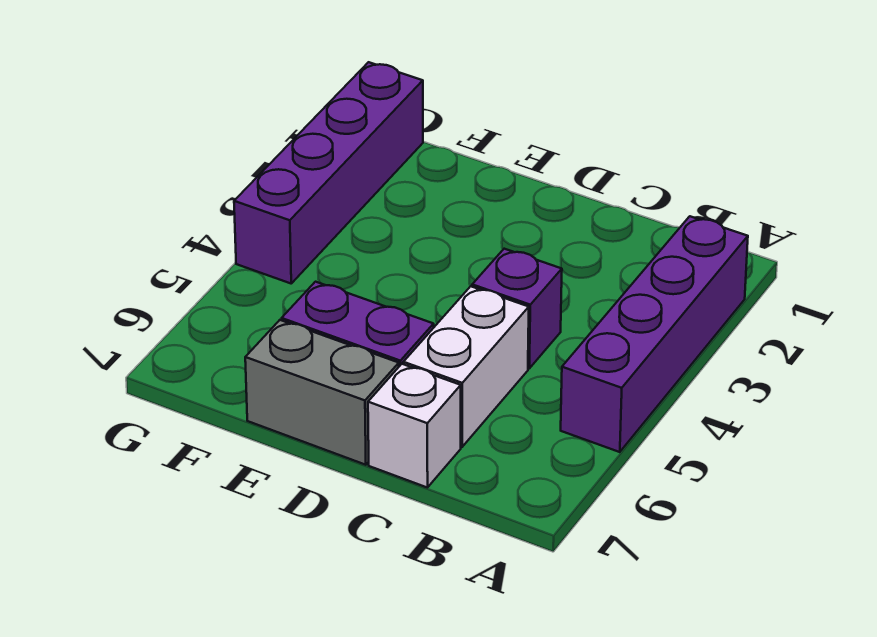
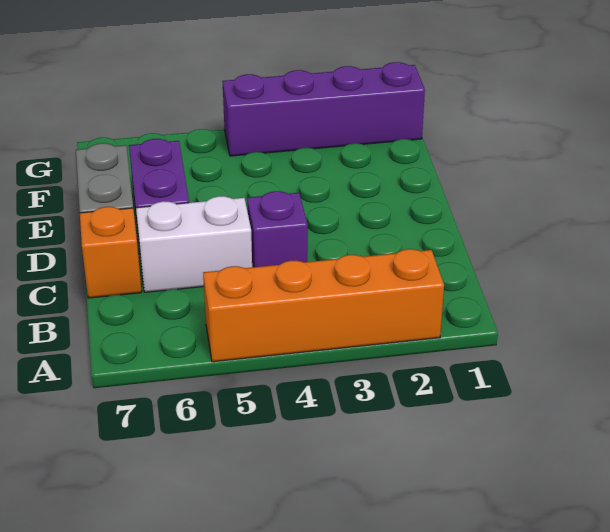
purple 1x4 brick [561,216,748,452] -> orange 1x4 brick [203,249,444,362]
white 1x1 brick [368,364,461,488] -> orange 1x1 brick [80,207,142,298]

